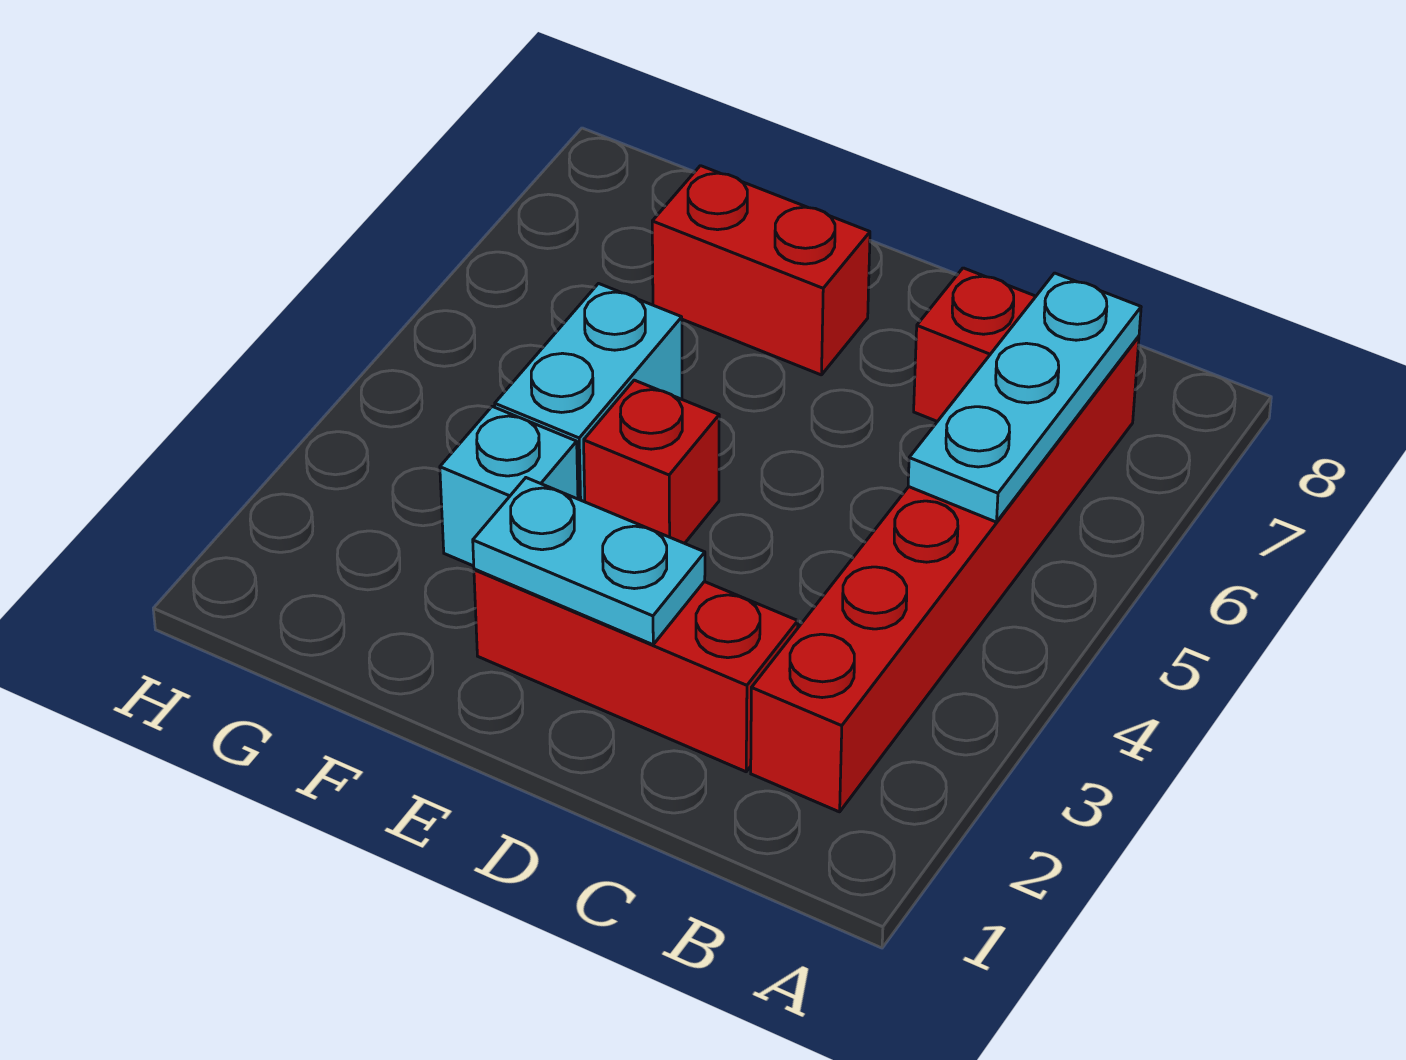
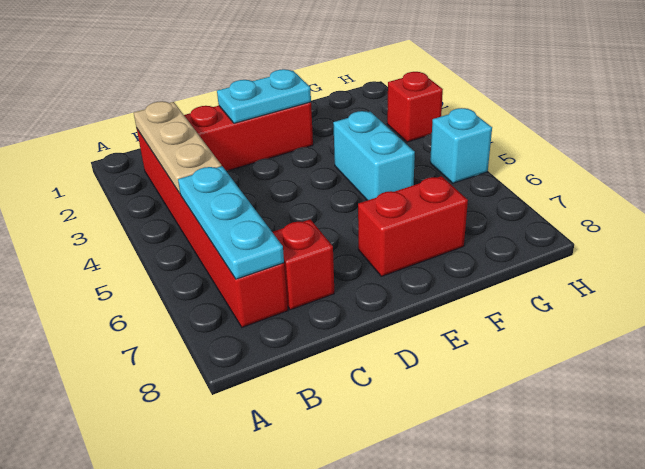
none -> tan 1x3 plate [134,101,222,193]
red 1x1 brick [584,380,719,543] -> red 1x1 brick moved to [387,72,443,142]
cyan 1x1 brick [440,406,578,566] -> cyan 1x1 brick moved to [430,108,492,183]

